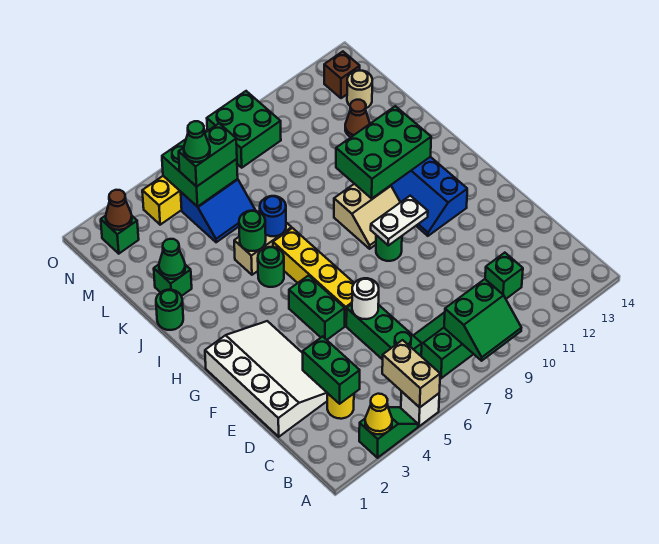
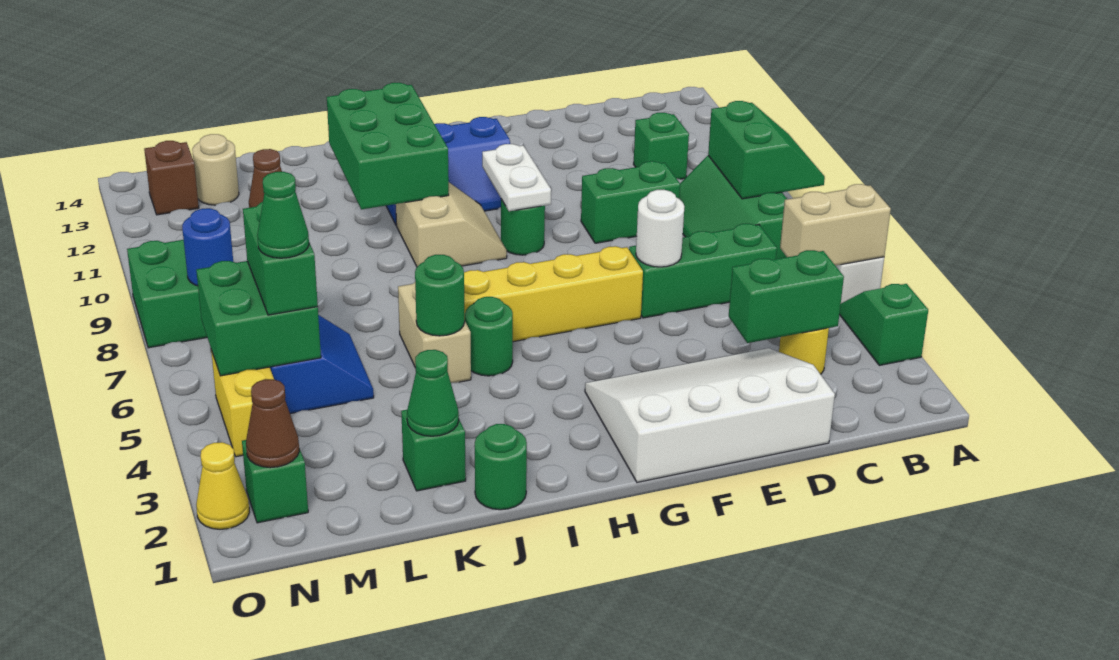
yellow 1x1 cone [365,394,392,434] -> yellow 1x1 cone moved to [196,442,249,529]
green 1x2 brick [289,276,345,340] -> green 1x2 brick moved to [581,161,680,243]
blue 1x1 round brick [260,196,286,236] -> blue 1x1 round brick moved to [182,208,233,286]

